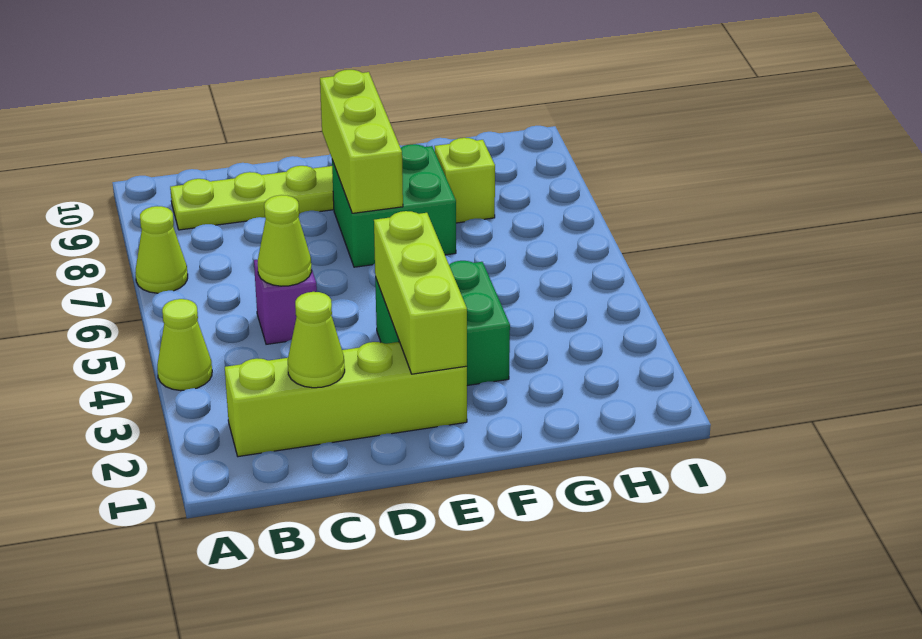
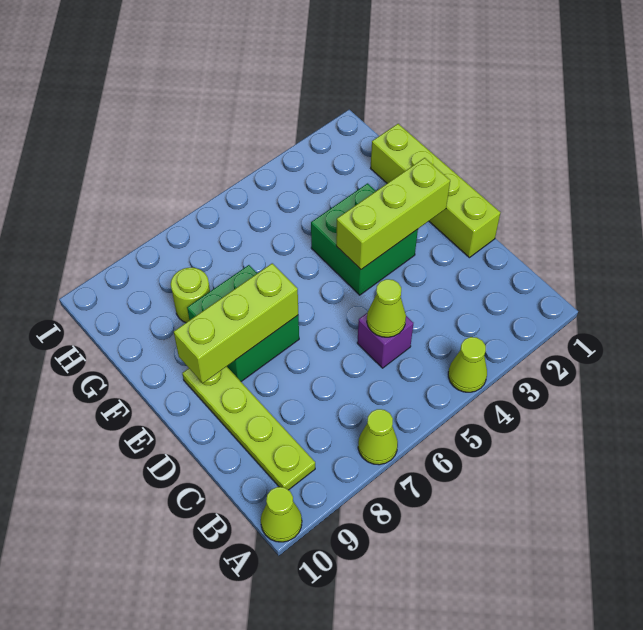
lime 1x4 brick [225,342,467,457] -> lime 1x4 brick moved to [371,124,500,258]
lime 1x1 cone [288,292,345,388] -> lime 1x1 cone moved to [261,487,302,542]
lime 1x1 brick [435,138,495,223] -> lime 1x1 round brick [171,268,210,323]

